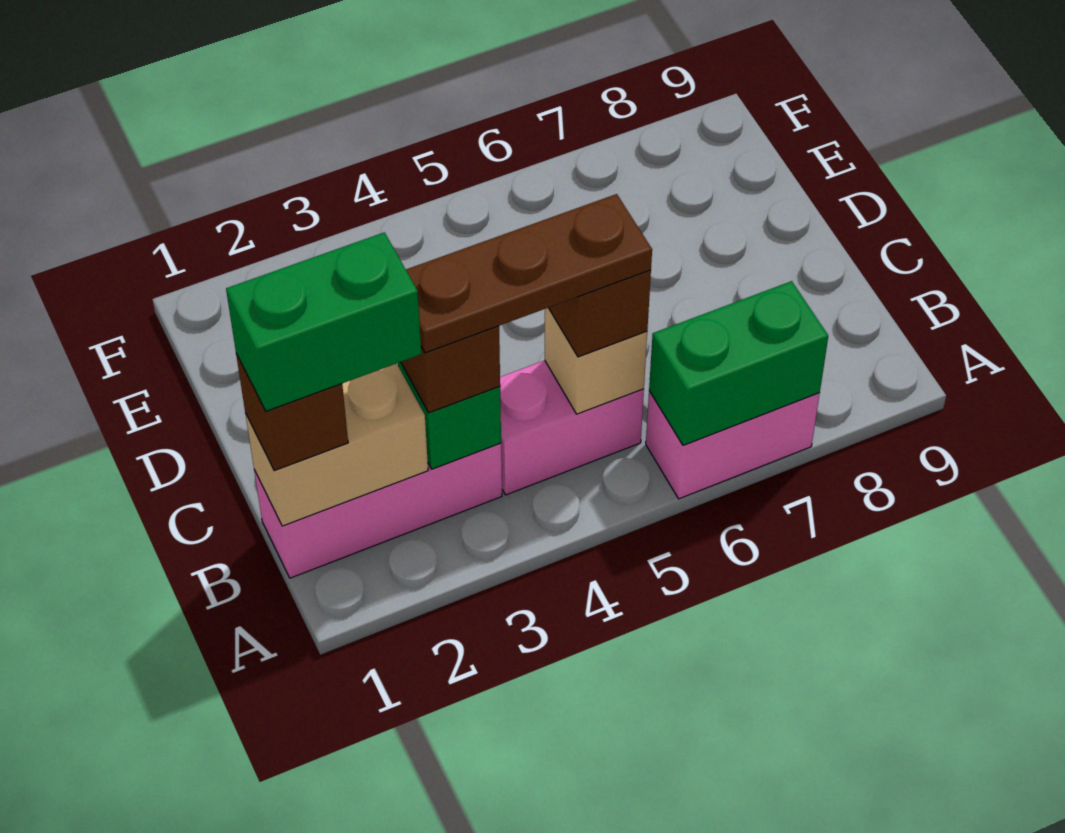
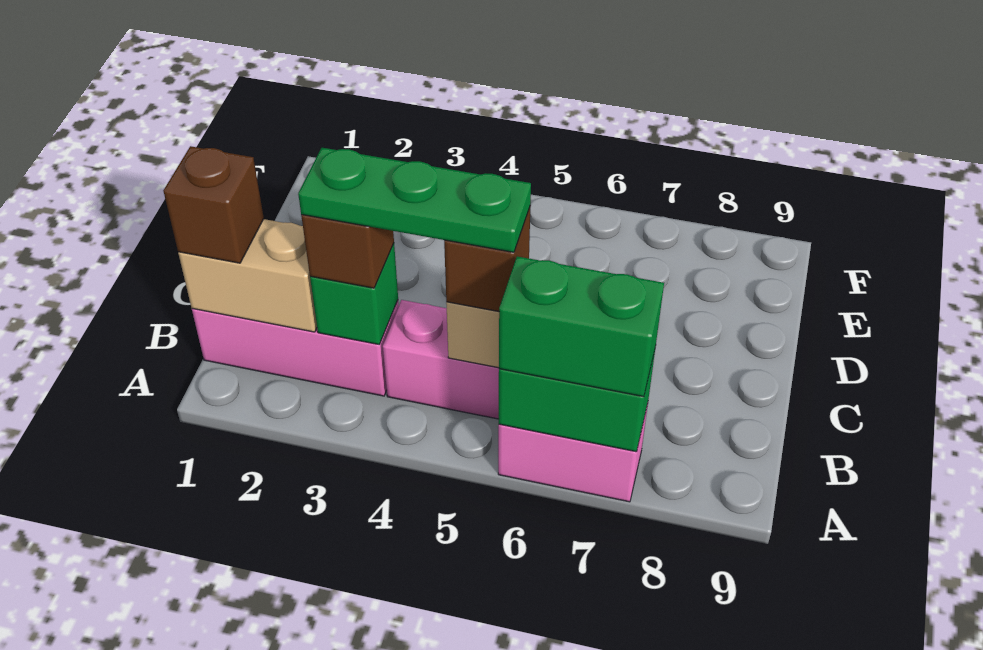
green 1x2 brick [226,232,421,411] -> green 1x2 brick moved to [499,256,664,397]
brown 1x3 plate [406,194,652,353] -> green 1x3 plate [298,148,531,252]

